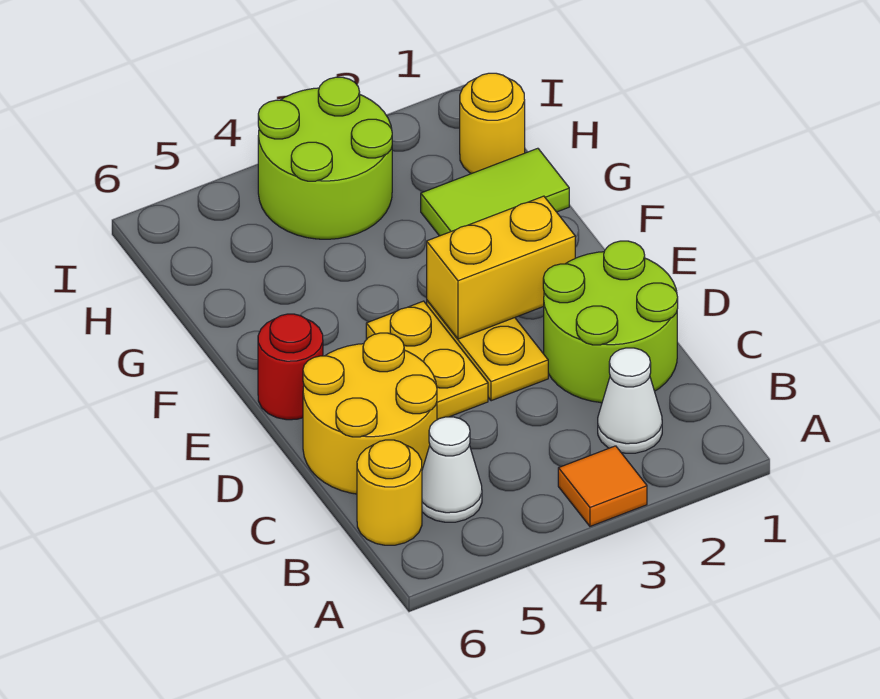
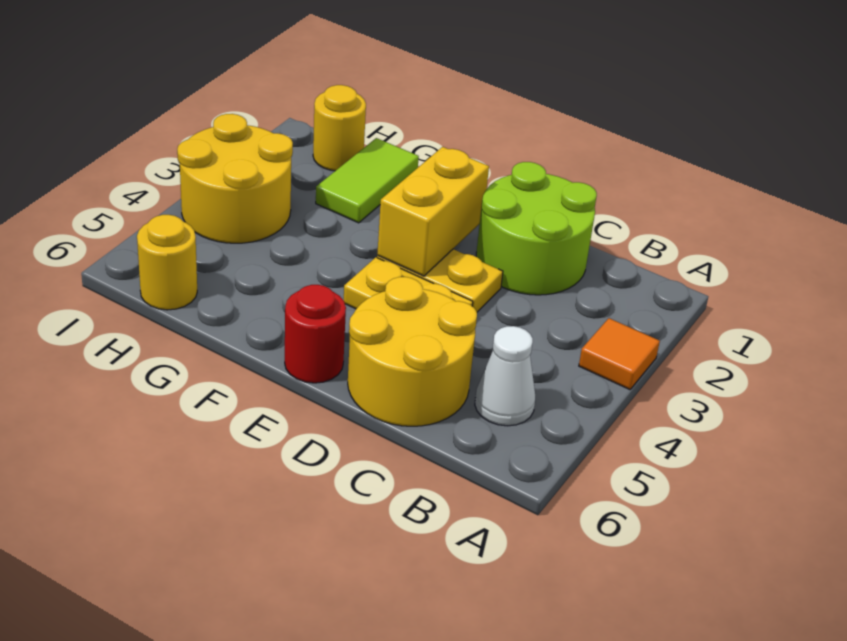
white 1x1 cone [598,348,662,453] -> none
yellow 1x1 round brick [357,440,422,545] -> yellow 1x1 round brick moved to [137,215,197,310]
lime 2x2 round brick [258,77,392,239] -> yellow 2x2 round brick [177,114,293,243]

